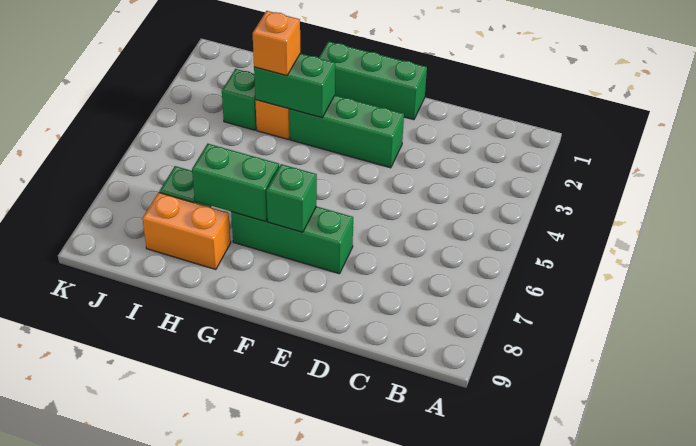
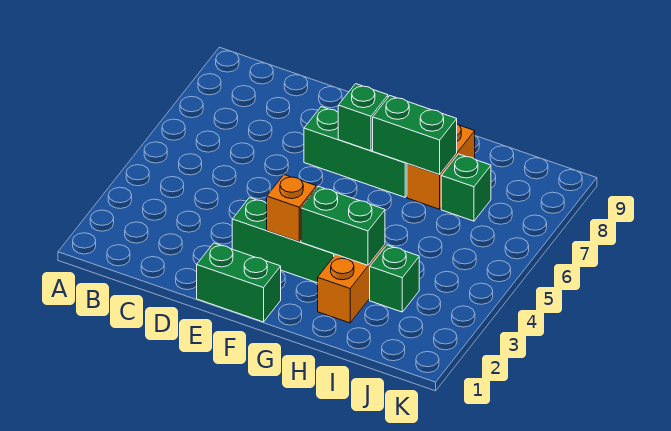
green 1x3 brick [319,41,427,120] -> green 1x2 brick [197,243,281,322]
orange 1x1 brick [253,11,300,76] -> orange 1x1 brick moved to [267,175,316,242]
orange 1x2 brick [142,192,231,270] -> orange 1x2 brick turned to [407,124,475,209]

